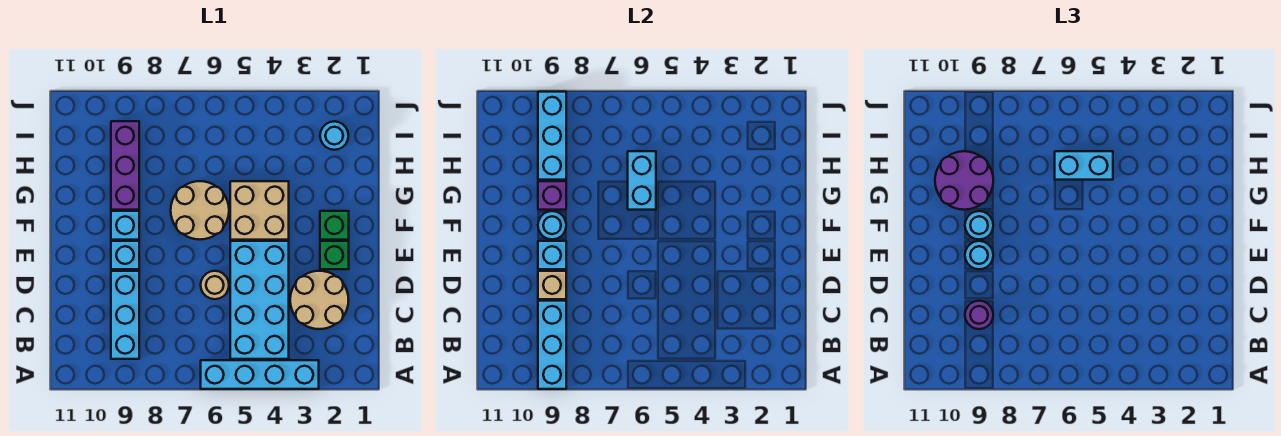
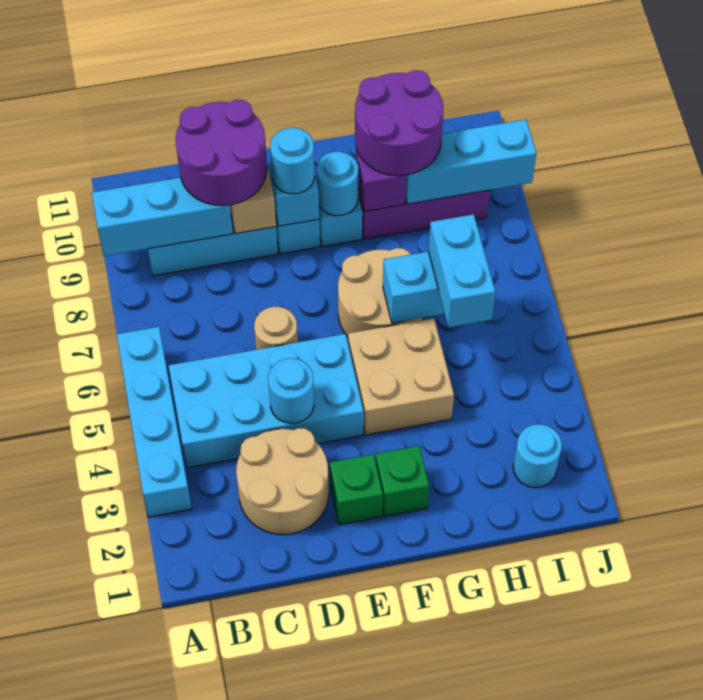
purple 1x1 round brick [965,301,993,329] -> purple 2x2 round brick [176,100,267,206]
cyan 1x1 round brick [965,211,993,239] -> cyan 1x1 round brick moved to [268,358,314,423]

